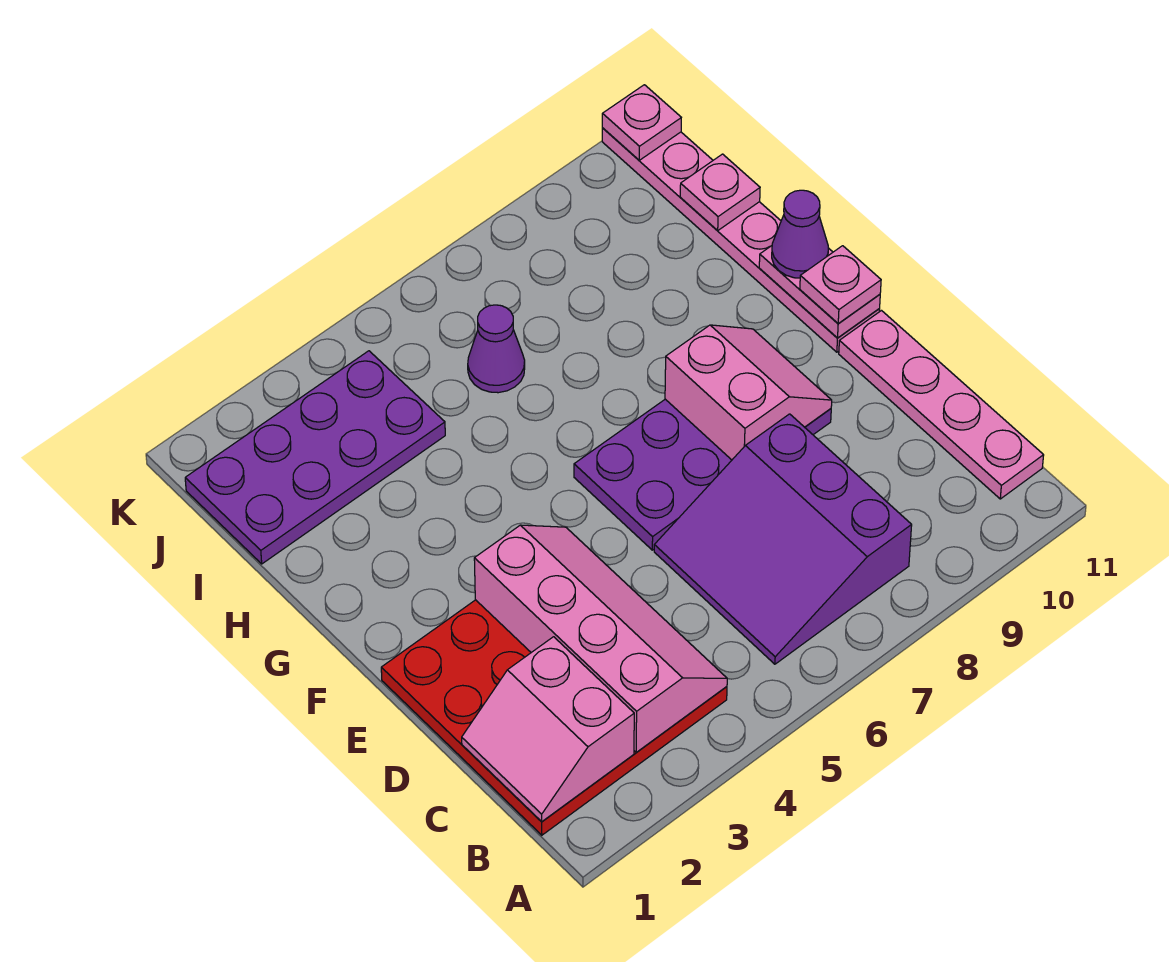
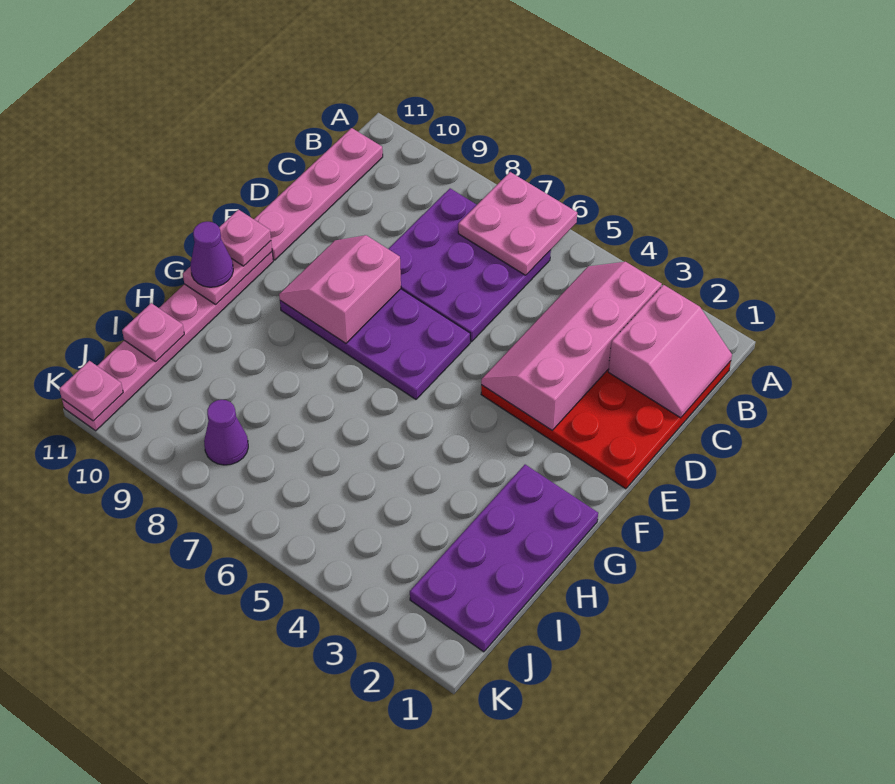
none -> pink 2x2 plate [458,172,577,275]
purple 3x3 slope [654,414,912,664] -> purple 3x3 plate [389,188,551,342]
purple 2x4 plate [185,351,445,564] -> purple 2x4 plate turned to [410,465,598,652]
purple 1x1 cone [468,305,525,393] -> purple 1x1 cone moved to [204,400,248,465]

